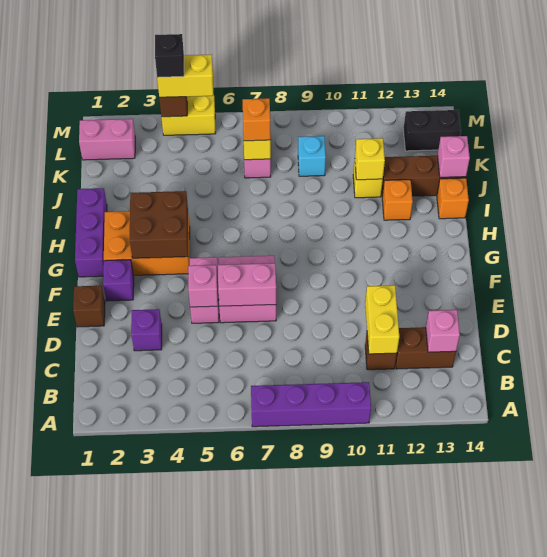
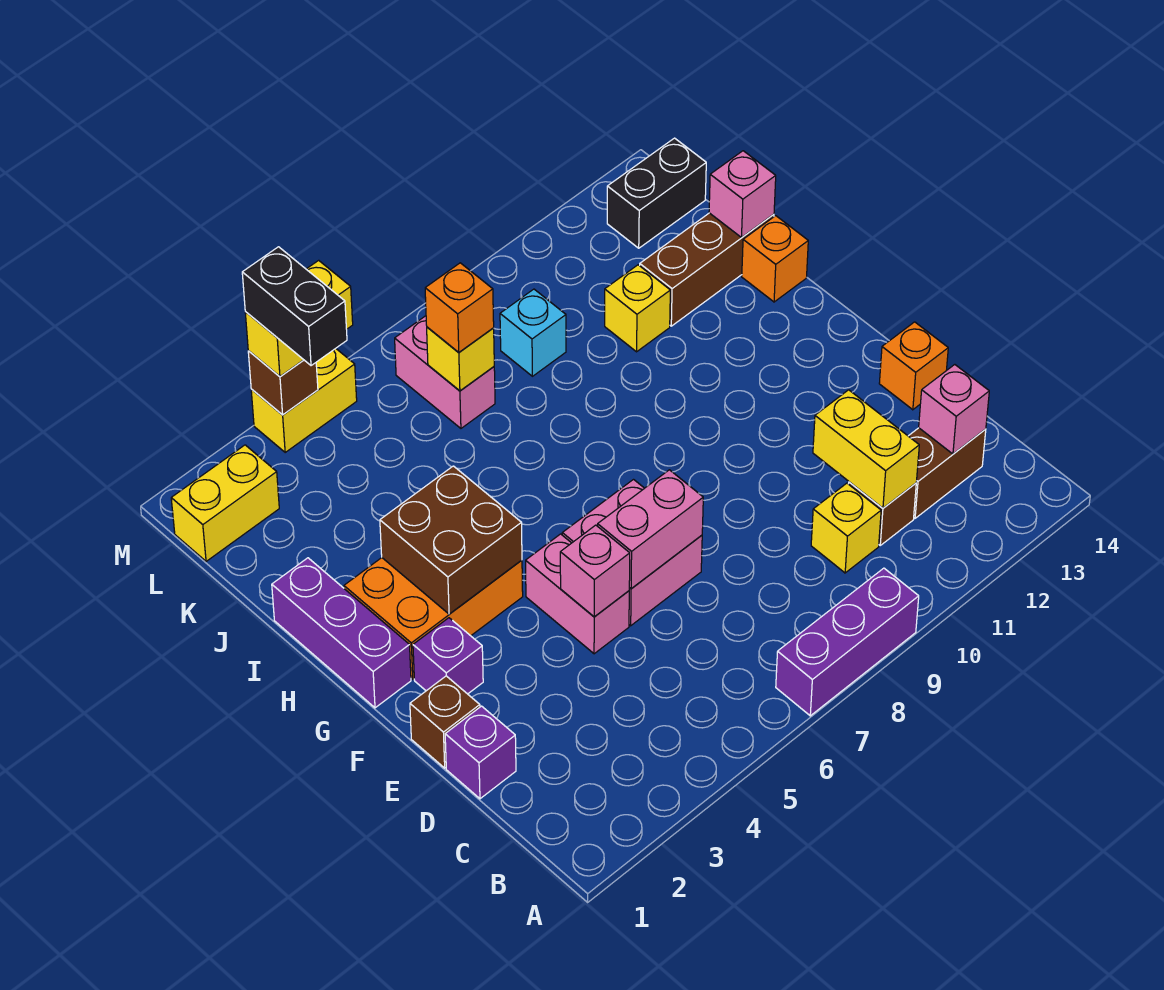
purple 1x4 brick [251,382,371,427] -> purple 1x3 brick [776,568,919,716]
purple 1x1 brick [131,309,162,351] -> purple 1x1 brick moved to [445,706,516,799]
orange 1x1 brick [382,180,413,220] -> orange 1x1 brick moved to [879,322,948,410]
yellow 1x1 brick [355,138,385,180] -> yellow 1x1 brick moved to [811,483,881,573]
pink 1x2 brick [79,119,135,160] -> yellow 1x2 brick [171,445,279,561]
black 1x1 brick [155,34,184,77] -> black 1x2 brick [242,247,347,366]

